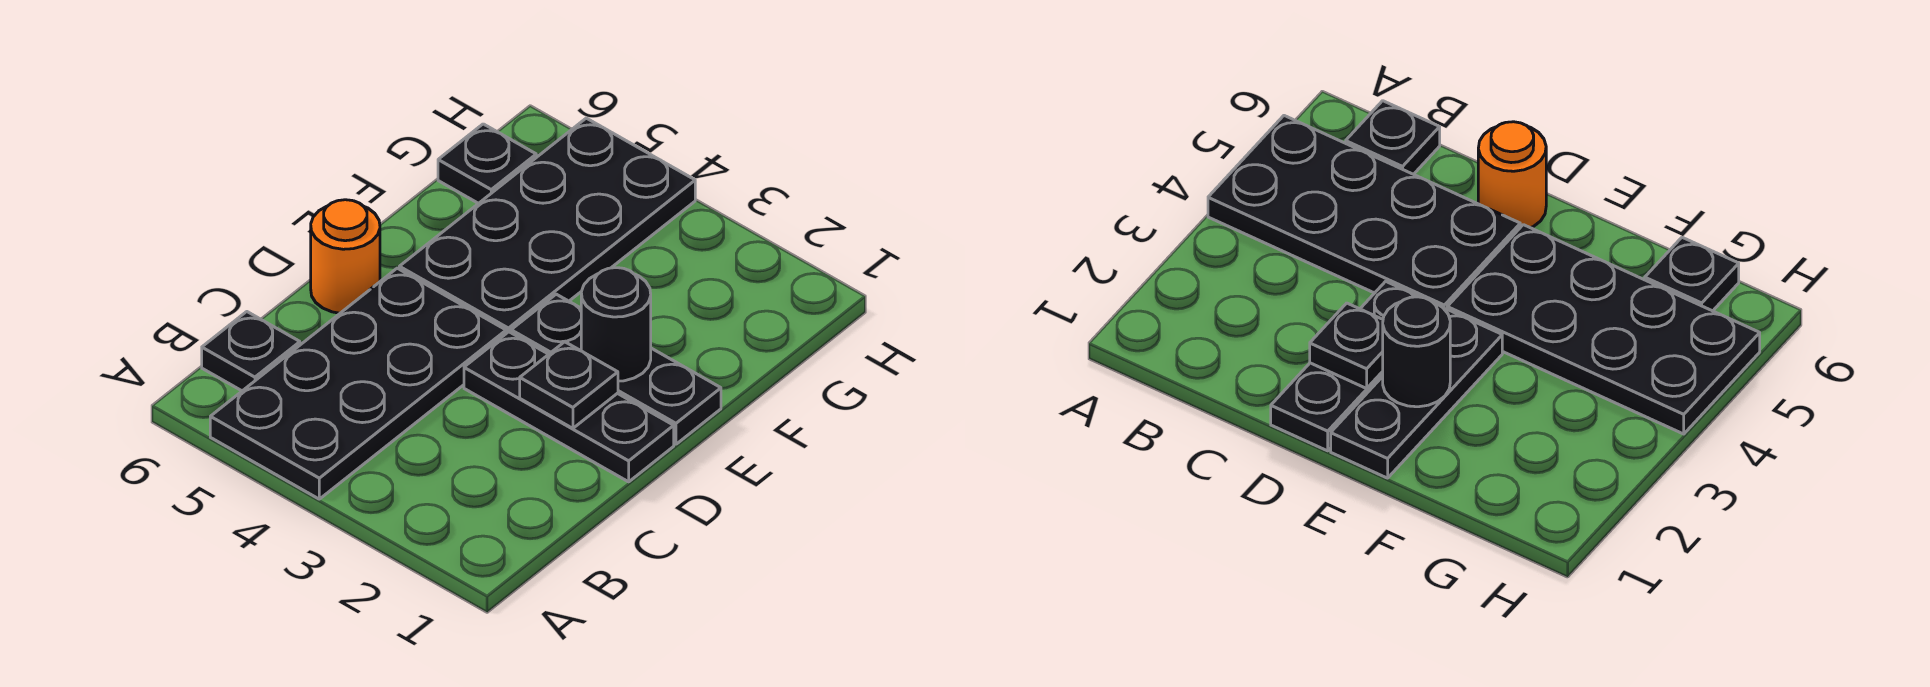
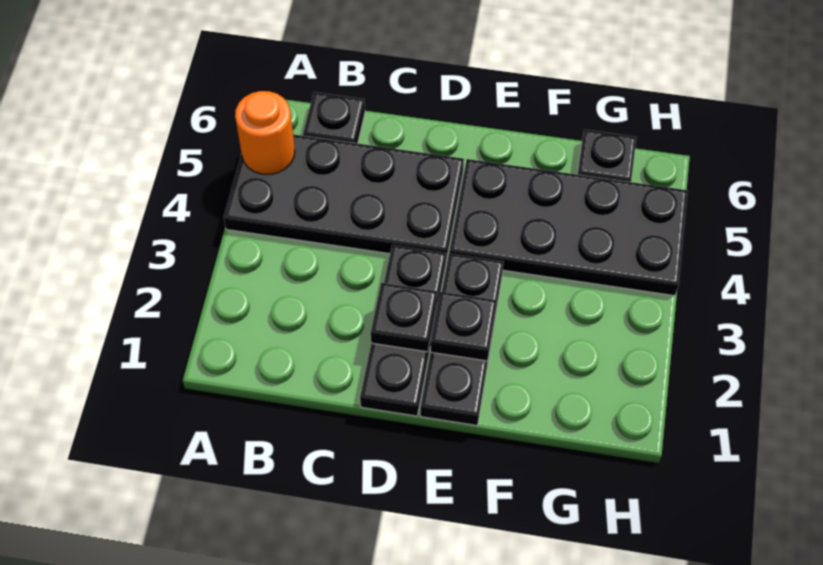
orange 1x1 round brick [311,200,380,313] -> orange 1x1 round brick moved to [235,91,295,174]
black 1x1 round brick [581,268,651,381] -> black 1x1 plate [431,292,497,361]

